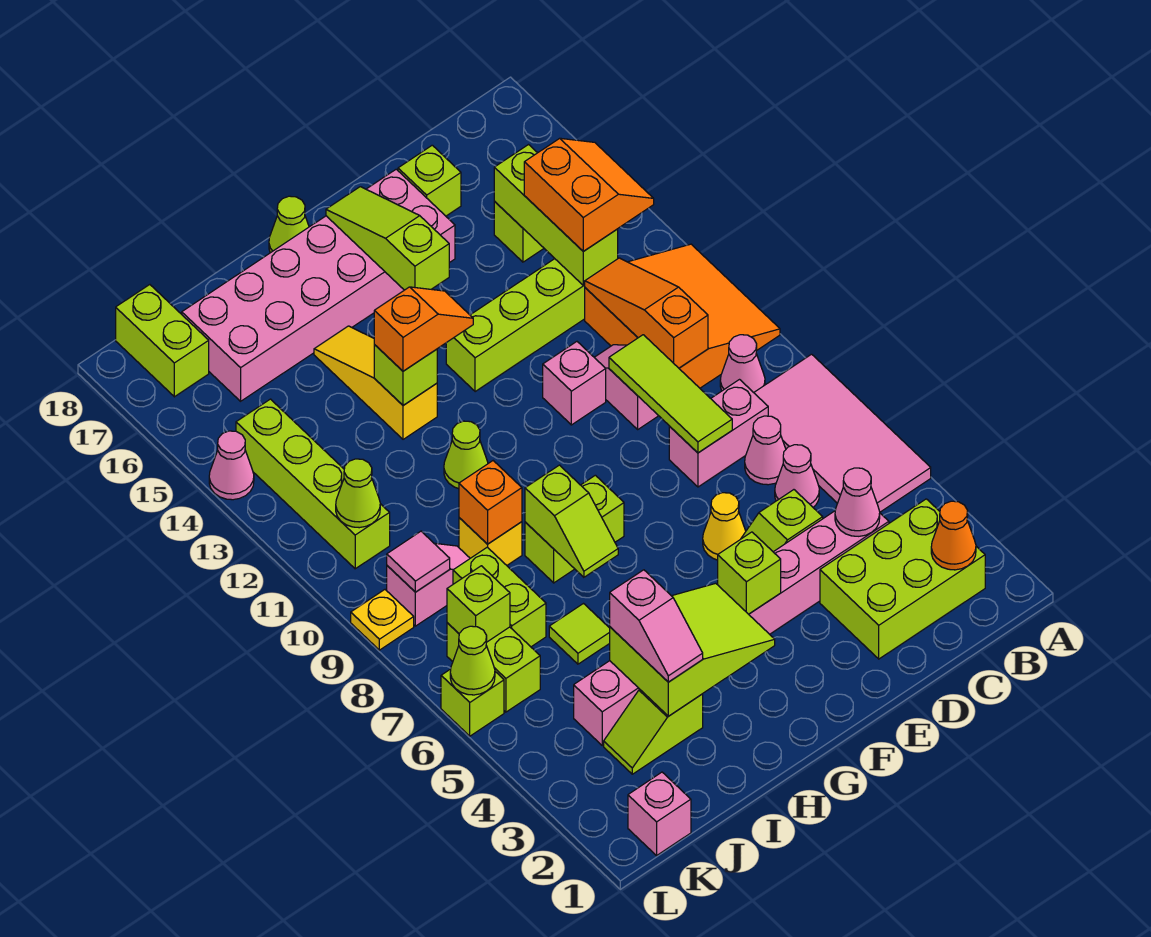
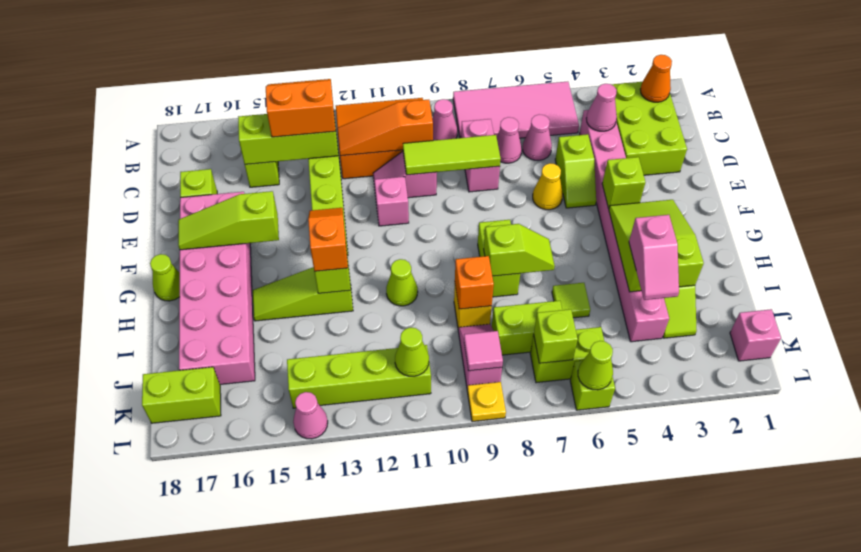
yellow 1x3 slope [314,326,437,439] -> lime 1x3 slope [253,267,353,321]
pink 1x2 slope [610,570,703,682] -> pink 1x2 slope turned to [629,215,679,300]

